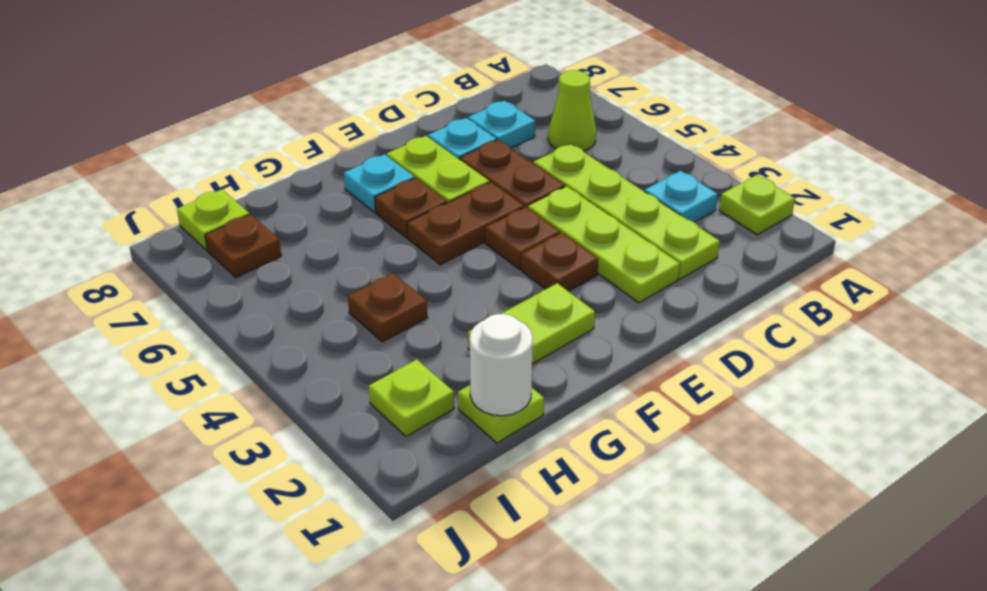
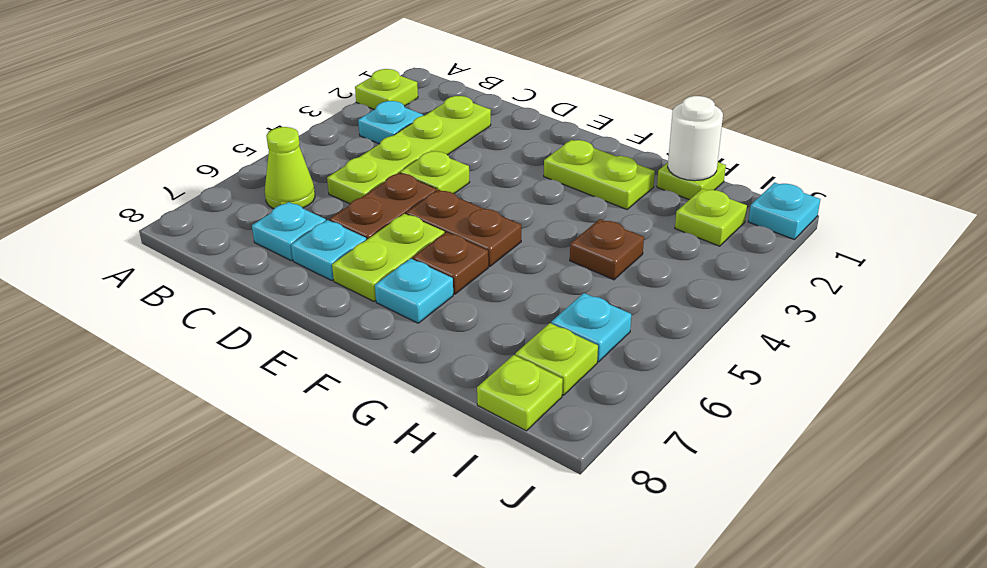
lime 1x3 plate [528,186,680,303] -> lime 1x1 plate [400,151,470,193]
brown 1x1 plate [521,233,598,292] -> none
brown 1x1 plate [485,207,560,269] -> none
none -> cyan 1x1 plate [551,293,631,362]
brown 1x1 plate [205,214,281,277] -> lime 1x1 plate [515,323,598,395]
none -> cyan 1x1 plate [748,183,820,240]

